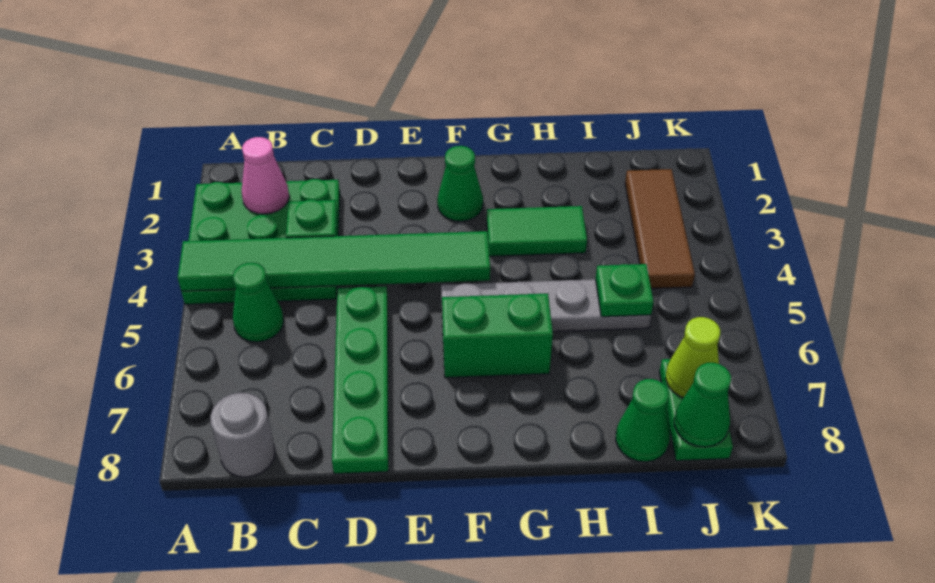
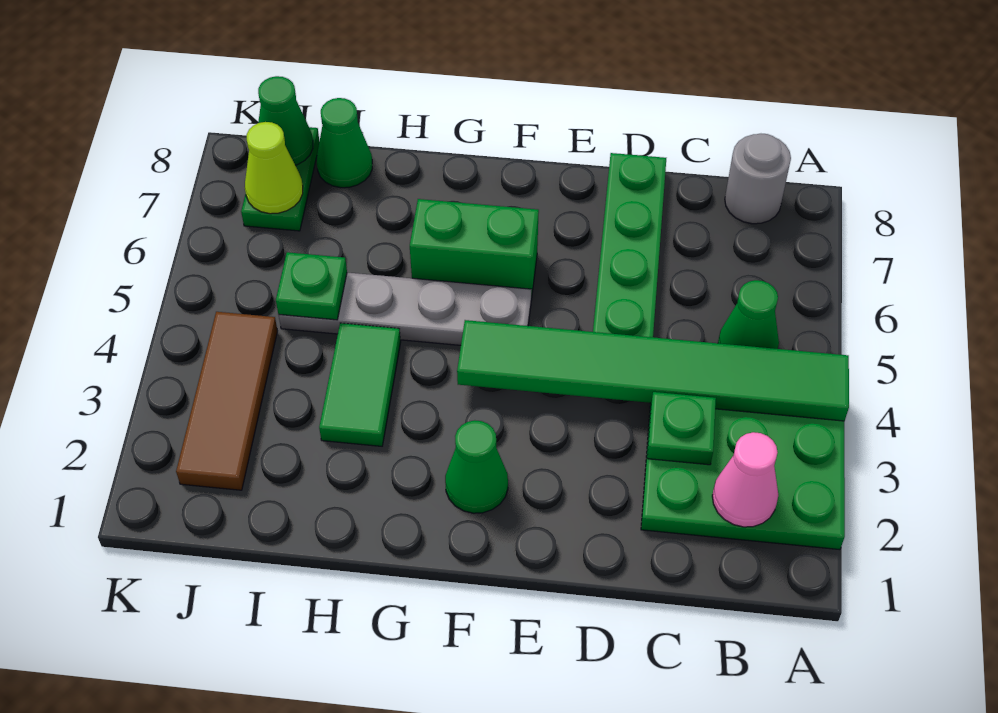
green 1x2 tile [487,206,587,256] -> green 1x2 tile turned to [319,323,401,446]

